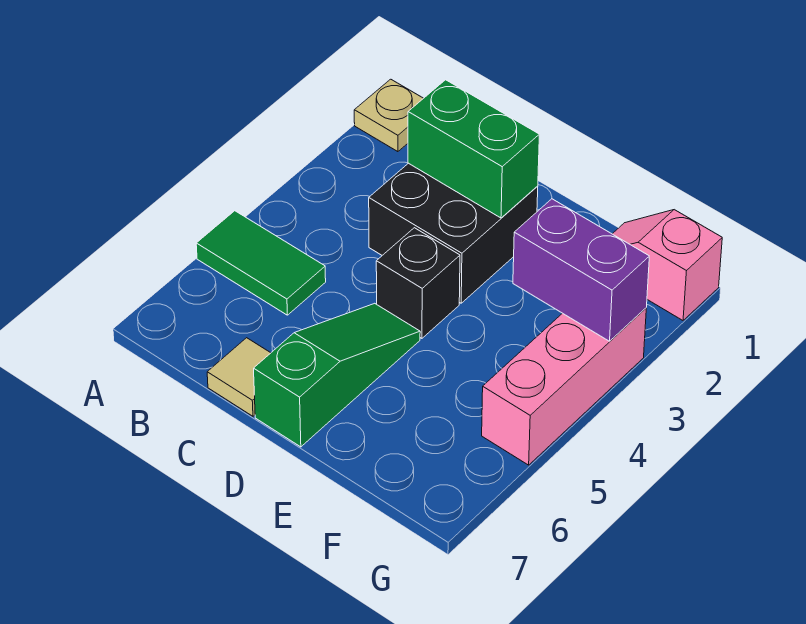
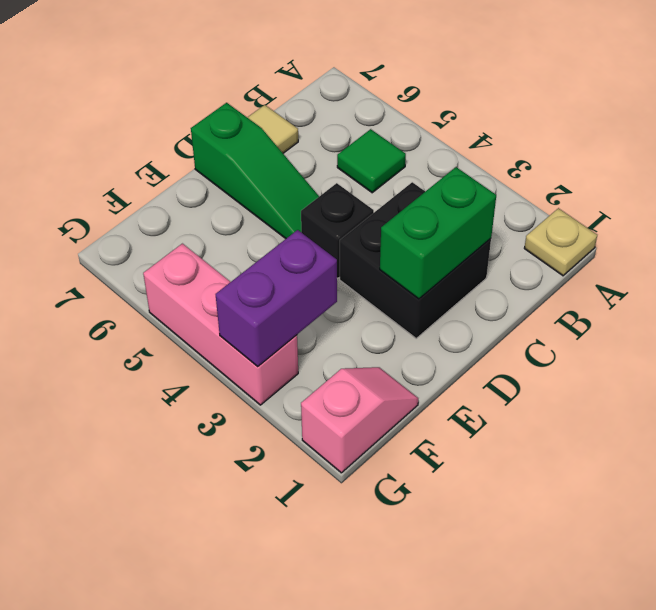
green 1x2 tile [196,211,326,315] -> green 1x1 tile [337,129,406,193]

